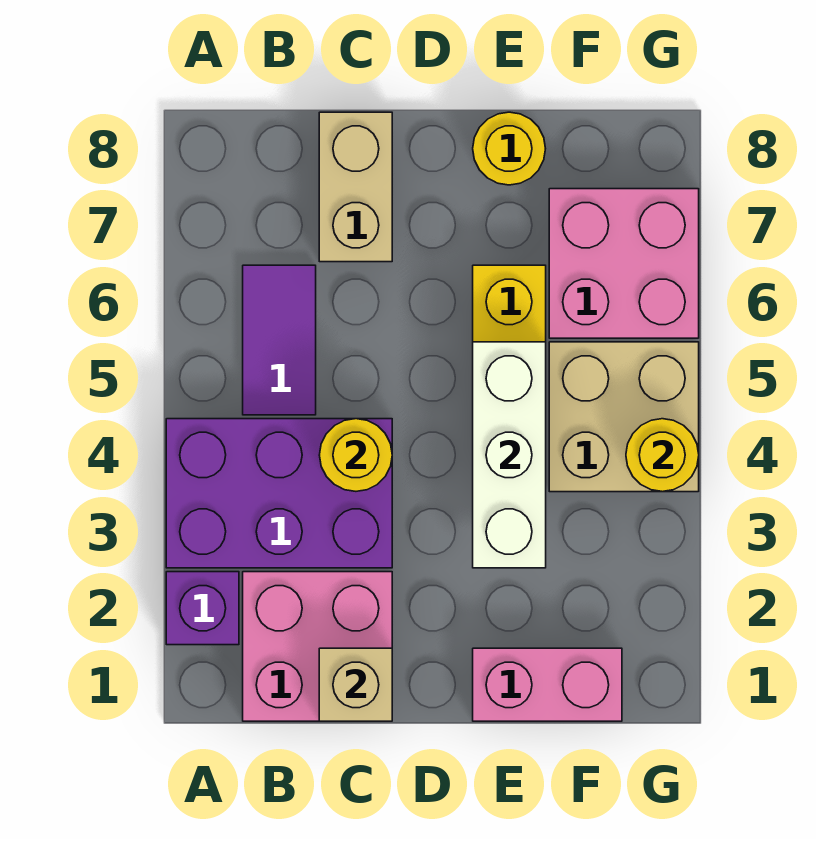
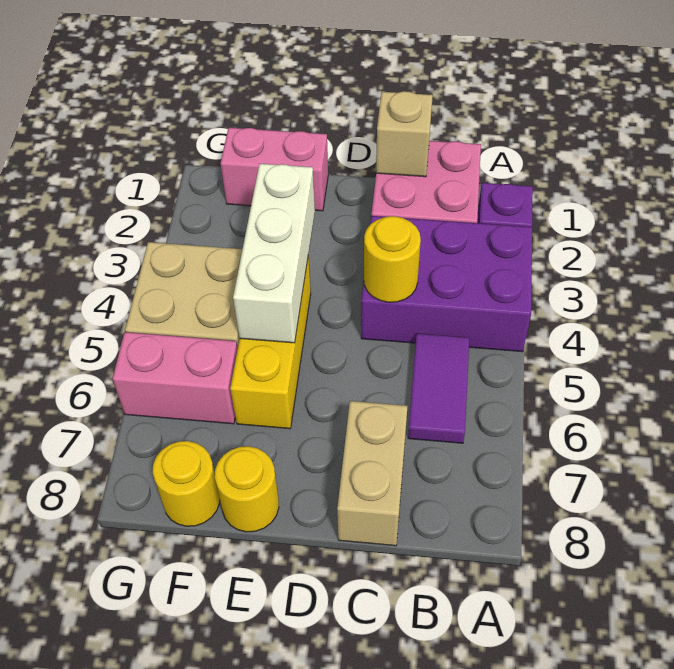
pink 2x2 brick [549,189,699,338] -> pink 1x2 brick [112,332,238,424]
yellow 1x1 round brick [626,419,699,492] -> yellow 1x1 round brick moved to [153,441,220,526]

